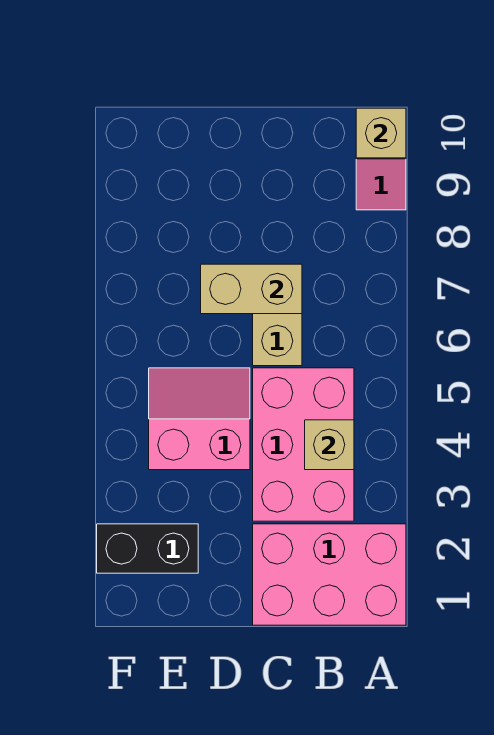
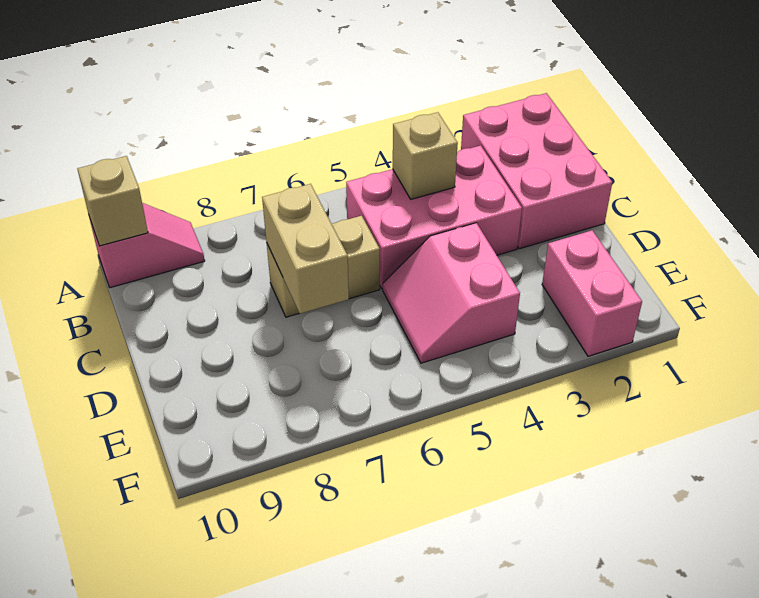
black 1x2 brick [97,524,198,573] -> pink 1x2 brick [542,230,642,356]

